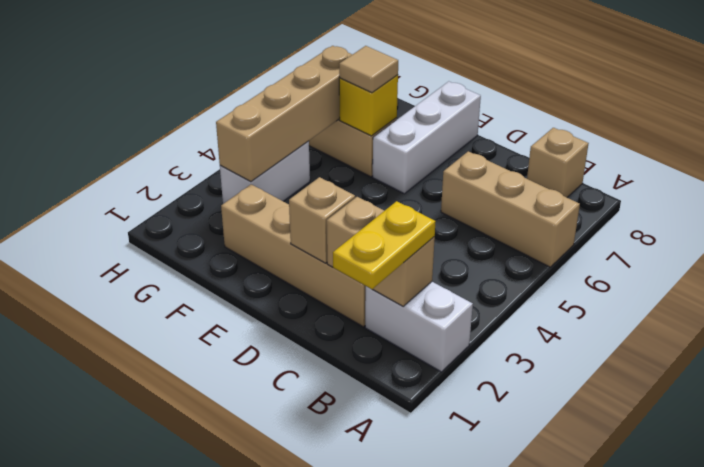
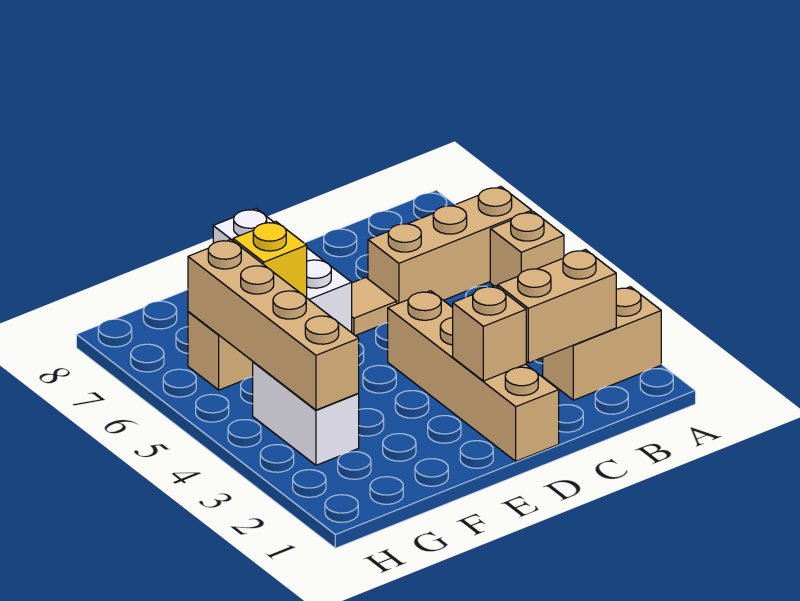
white 1x2 brick [365,282,473,372] -> tan 1x2 brick [543,287,661,400]
yellow 1x2 plate [333,201,436,289] -> none
tan 1x1 brick [527,128,589,197] -> tan 1x1 brick moved to [490,212,564,287]
tan 1x4 brick [221,184,366,327] -> tan 1x4 brick turned to [388,291,559,461]
tan 1x1 tile [339,46,398,93] -> tan 1x1 tile moved to [352,277,397,336]

